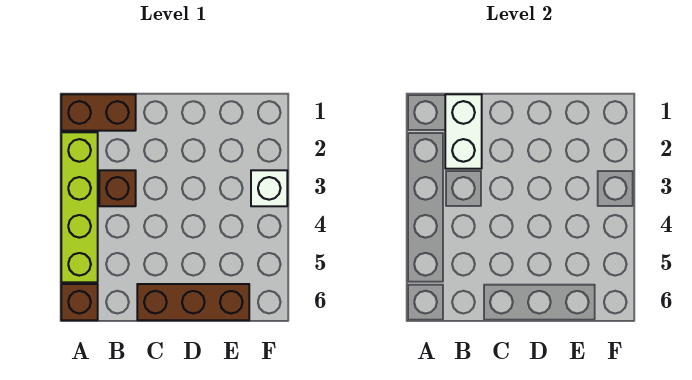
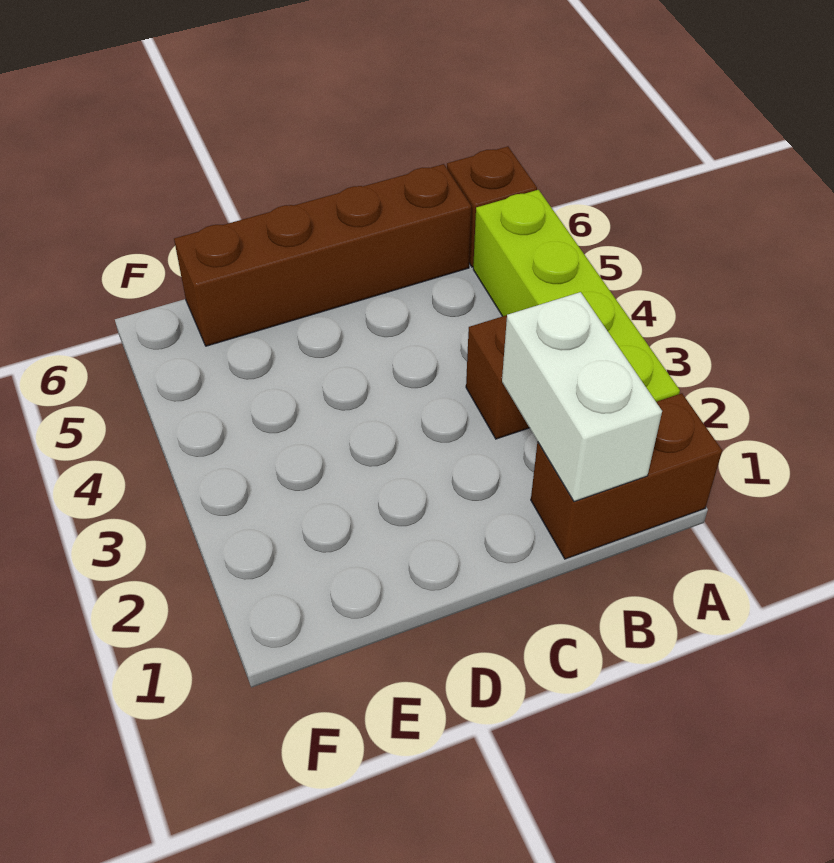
brown 1x3 brick [137,284,249,320] -> brown 1x4 brick [174,164,471,346]
white 1x1 brick [251,170,287,206] -> none

